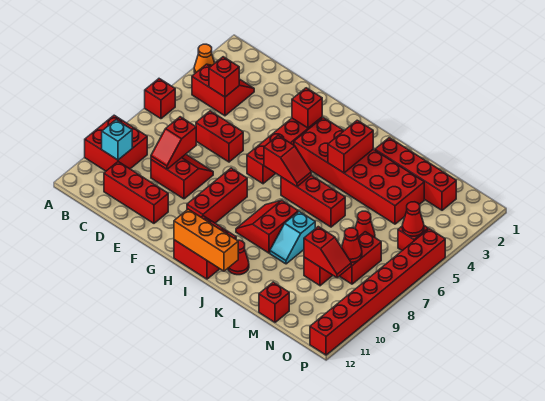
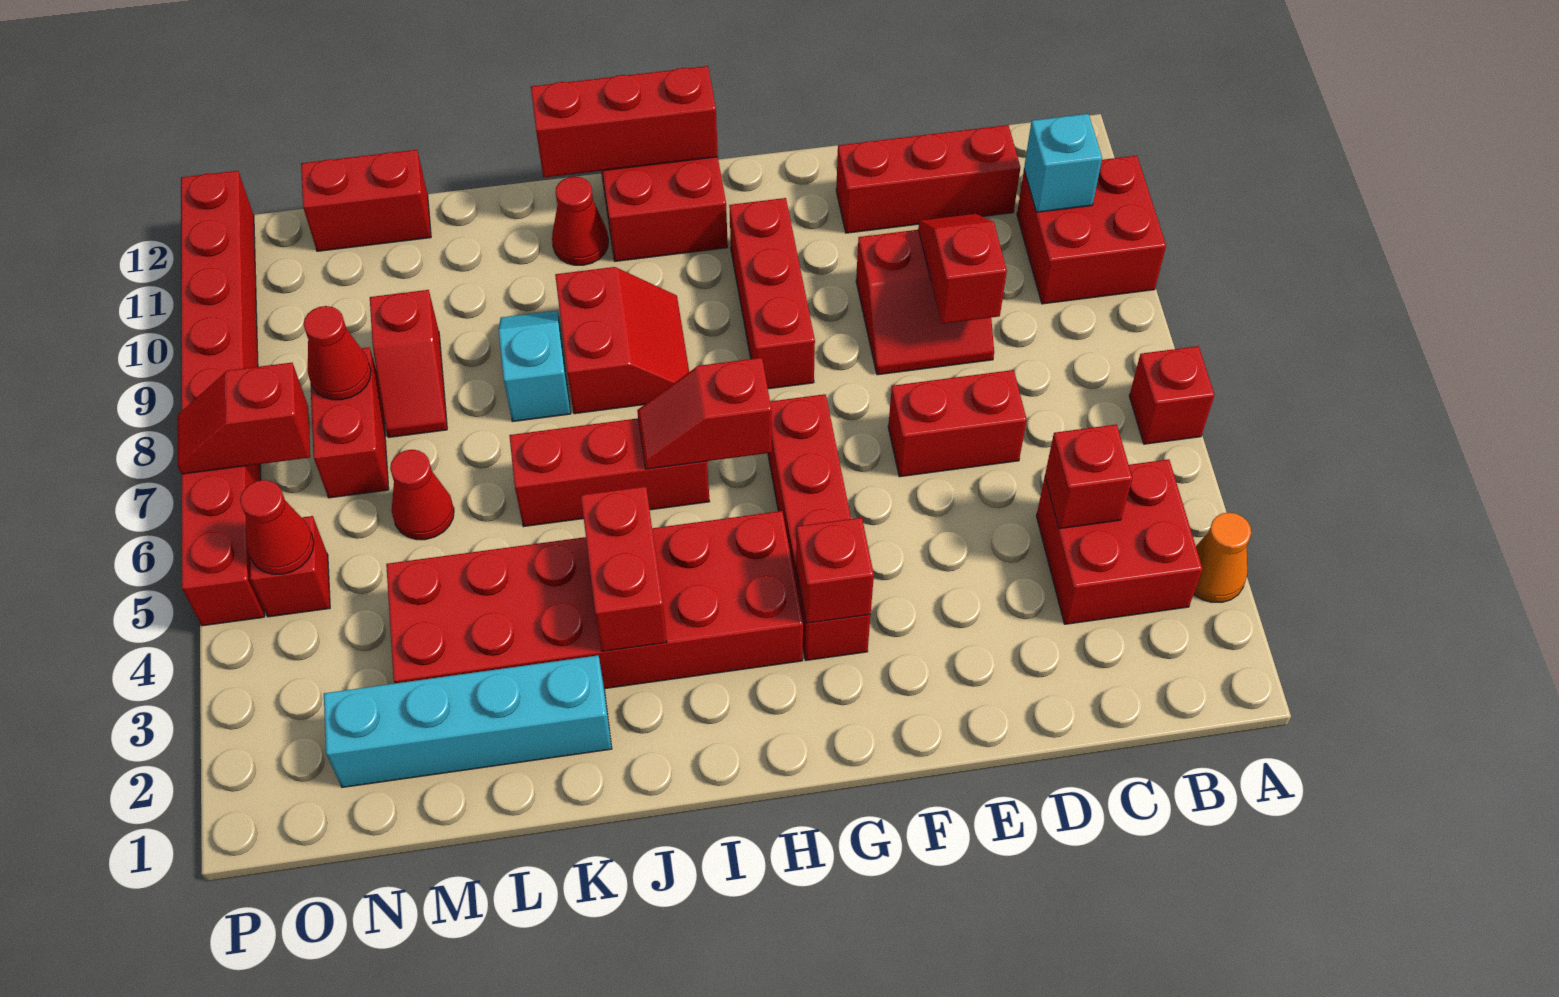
red 2x2 slope [192,64,254,116] -> red 2x2 brick [1036,459,1203,624]
orange 1x3 brick [174,209,238,271] -> red 1x3 brick [531,66,718,178]
red 1x4 brick [375,138,456,210] -> cyan 1x4 brick [324,656,612,787]
red 1x2 slope [304,227,351,278] -> red 1x2 slope moved to [178,363,310,474]
red 1x1 brick [259,282,289,322] -> red 1x2 brick [301,150,431,251]

